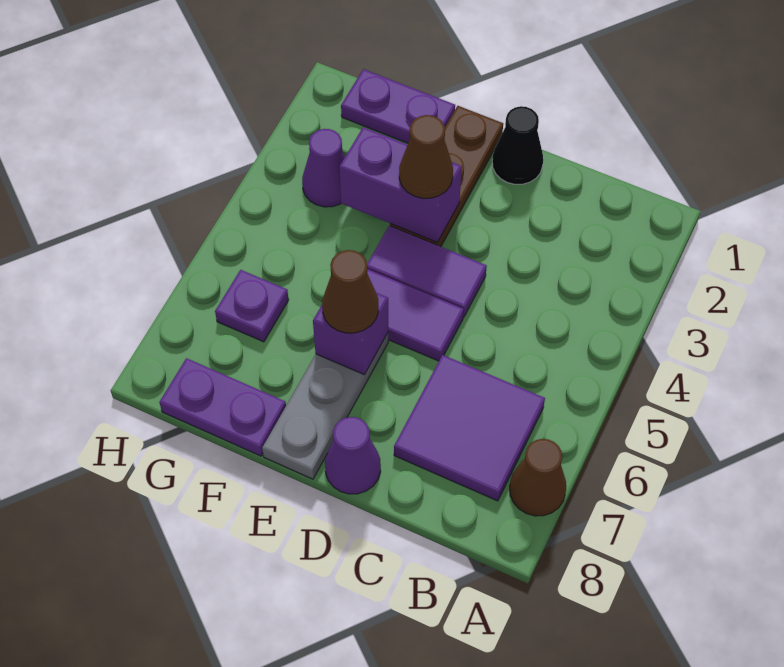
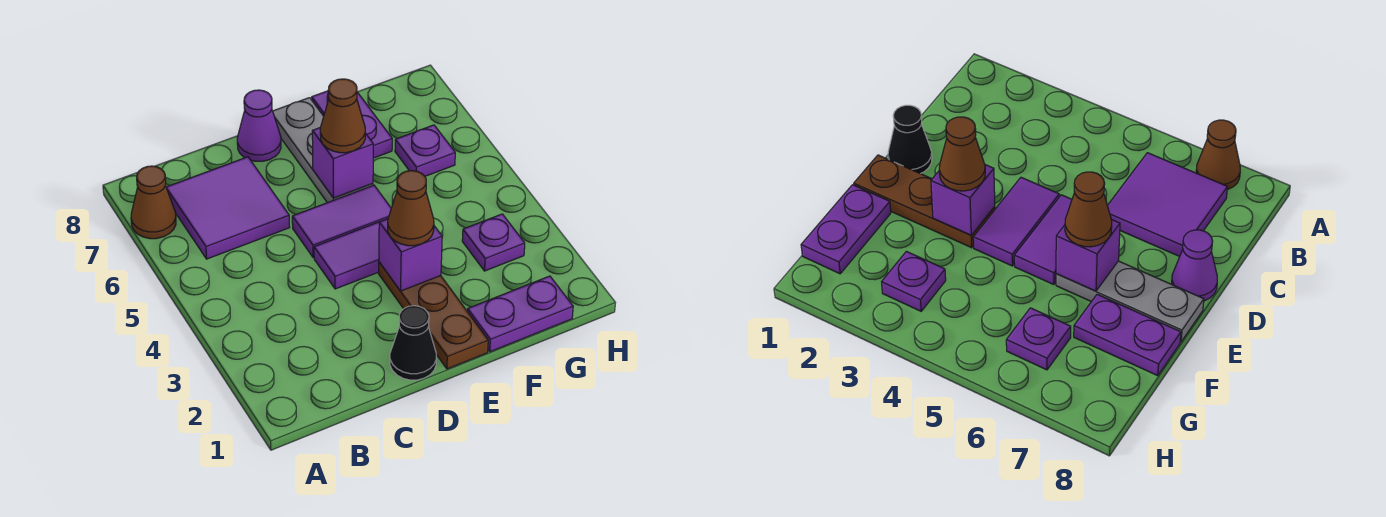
purple 1x2 brick [339,127,462,242] -> purple 1x1 brick [379,219,442,291]
purple 1x2 plate [159,358,286,456] -> purple 1x2 plate turned to [312,91,392,158]
purple 1x1 cone [302,129,345,207] -> purple 1x1 plate [462,214,525,271]

